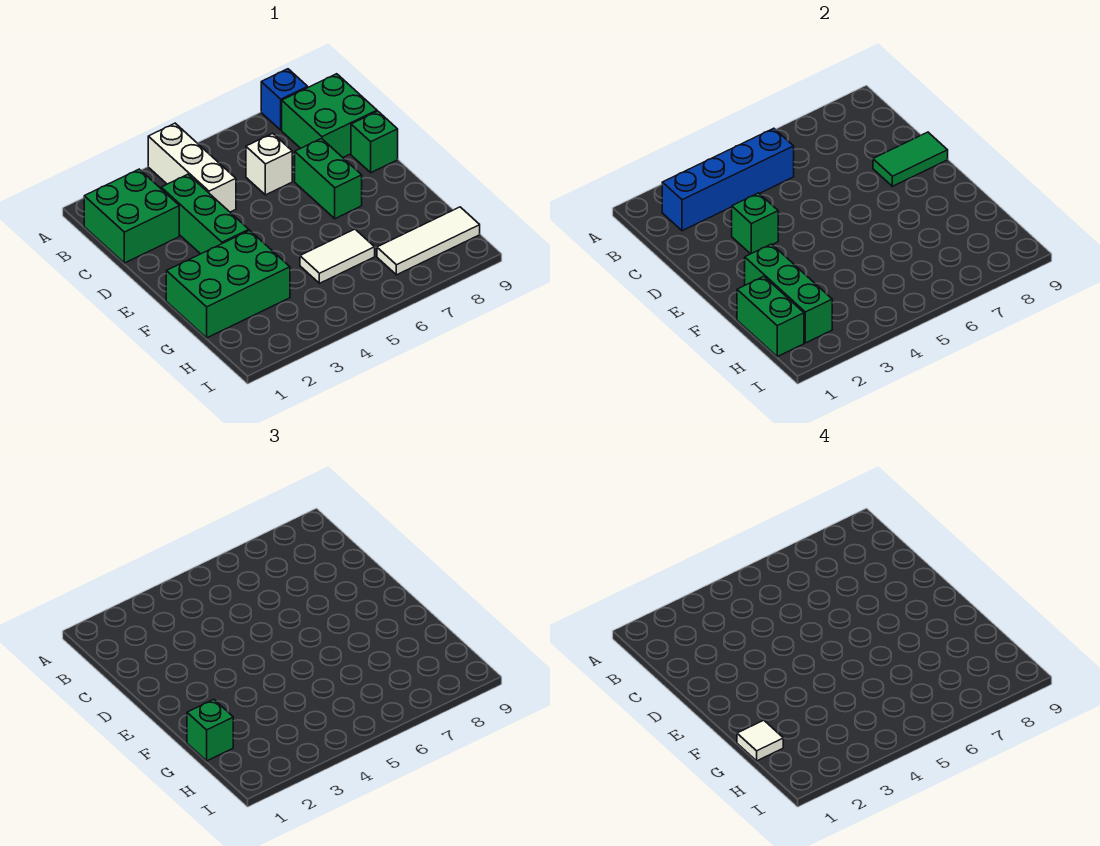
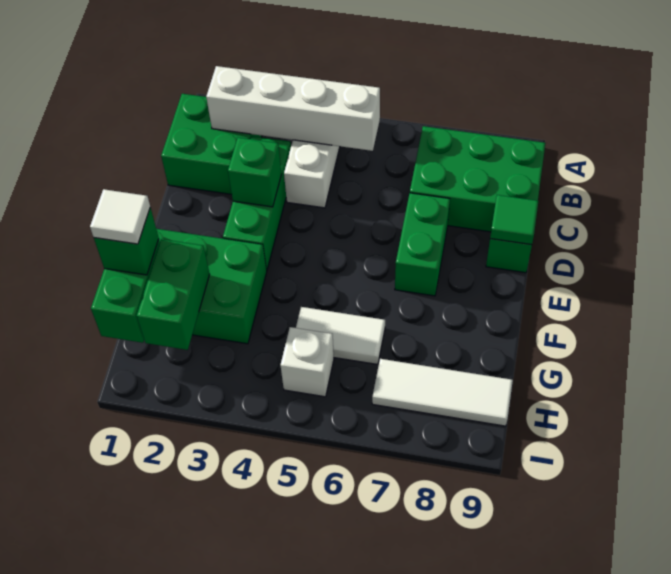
blue 1x1 brick [261,69,308,130] -> none
blue 1x4 brick [662,128,794,231] -> white 1x4 brick [206,66,380,151]
green 2x2 brick [282,74,377,157] -> green 2x3 brick [410,126,545,232]
white 1x1 brick [246,133,292,195] -> white 1x1 brick moved to [280,327,334,397]
green 1x2 tile [873,132,948,186] -> green 1x1 tile [490,195,538,245]
green 1x3 brick [745,244,832,343] -> green 1x2 brick [137,239,210,350]

